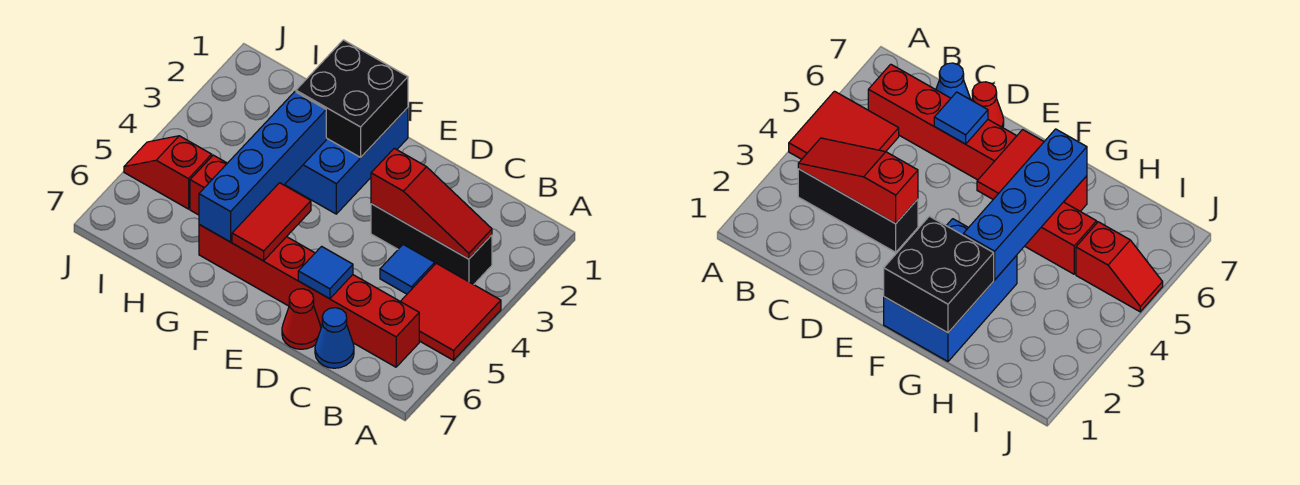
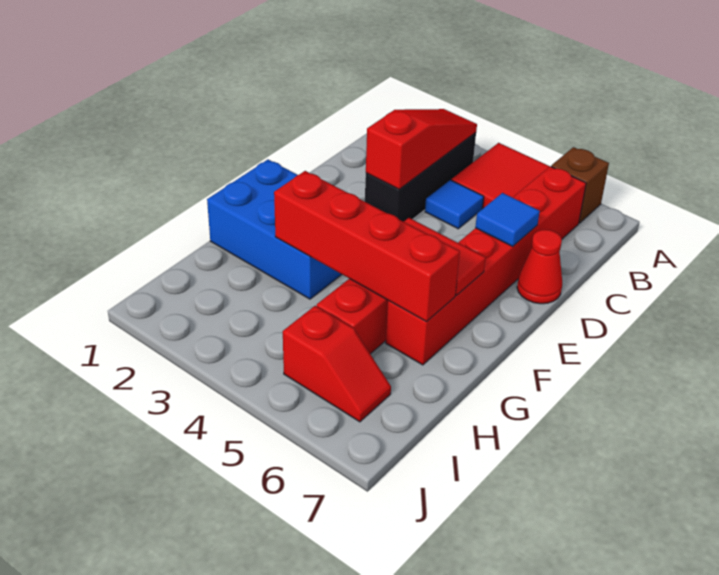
none -> brown 1x1 brick [551,147,609,223]
blue 1x1 cone [315,308,354,368] -> none
black 2x2 brick [296,40,408,157] -> none
blue 1x4 brick [199,92,326,242] -> red 1x4 brick [274,171,460,322]
red 1x2 slope [124,136,212,209] -> red 1x2 slope turned to [283,306,391,422]

